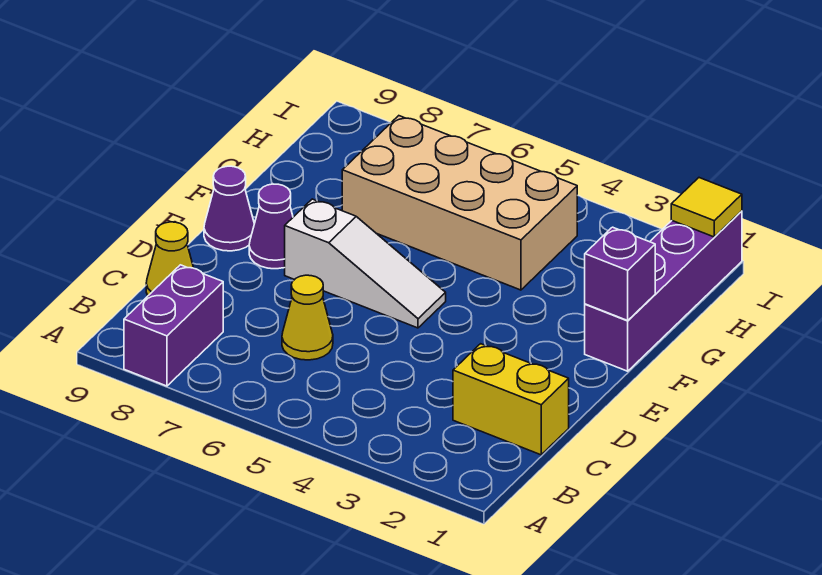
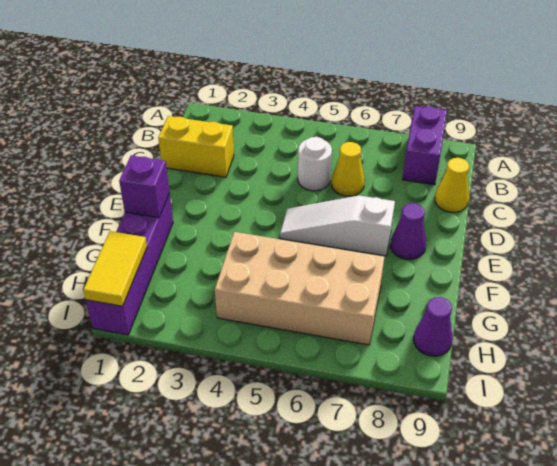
none -> white 1x1 round brick [298,137,332,191]
purple 1x1 cone [204,166,254,251] -> purple 1x1 cone moved to [414,297,453,356]
yellow 1x1 tile [671,178,742,237] -> yellow 1x2 tile [83,231,147,306]

